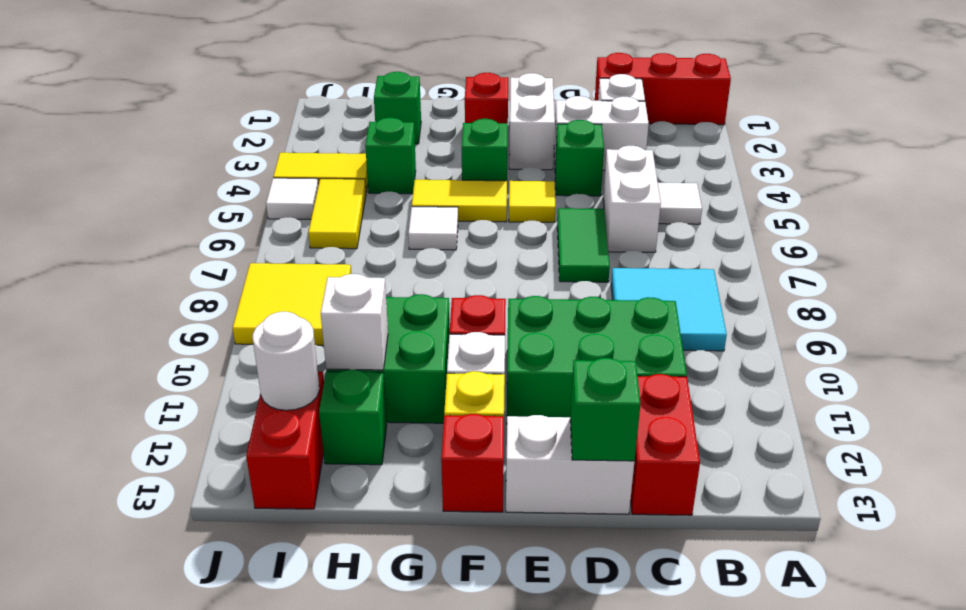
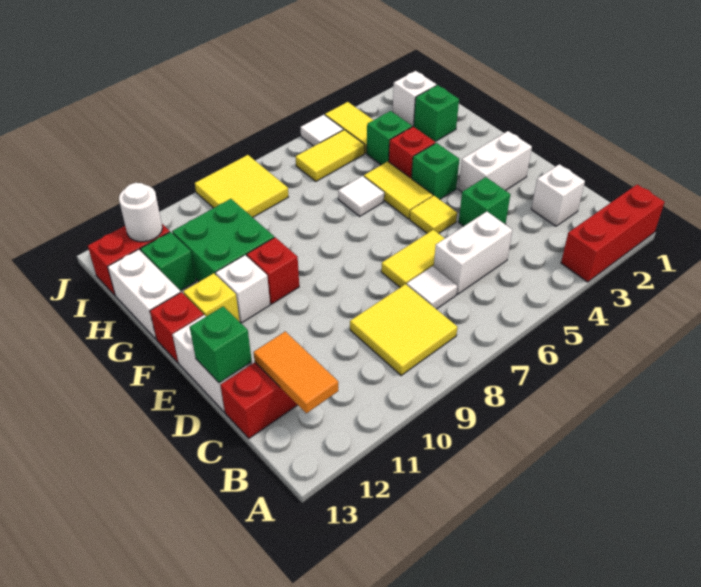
red 1x3 brick [595,53,731,125] -> red 1x3 brick turned to [561,184,665,282]
white 1x1 tile [658,183,702,224] -> white 1x1 tile moved to [407,266,457,309]
cyan 2x2 tile [611,268,727,351] -> yellow 2x2 tile [350,284,457,376]
none -> orange 1x2 tile [253,331,338,413]
white 1x2 brick [554,96,649,170] -> white 1x2 brick moved to [108,249,181,339]
green 2x3 brick [507,296,687,417] -> none
green 1x2 tile [557,208,610,282] -> yellow 1x2 tile [381,230,445,287]
red 1x1 brick [465,73,508,123] -> red 1x1 brick moved to [389,127,435,179]
white 1x1 brick [321,274,388,370] -> white 1x1 brick moved to [393,71,436,127]

